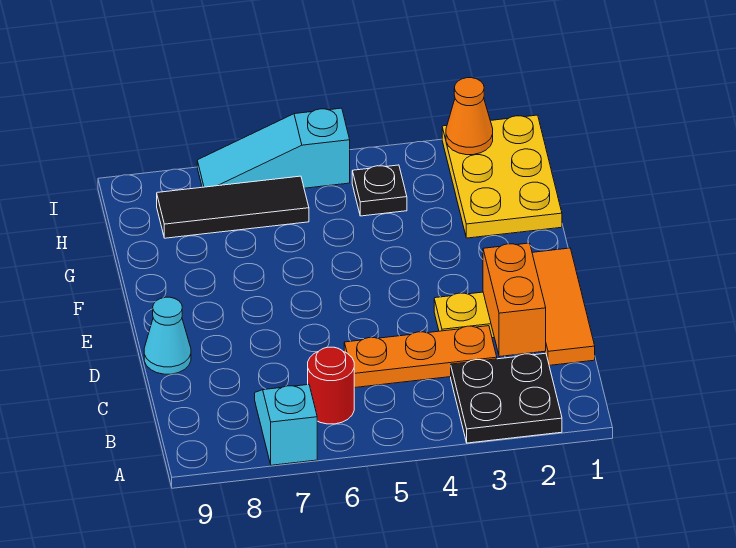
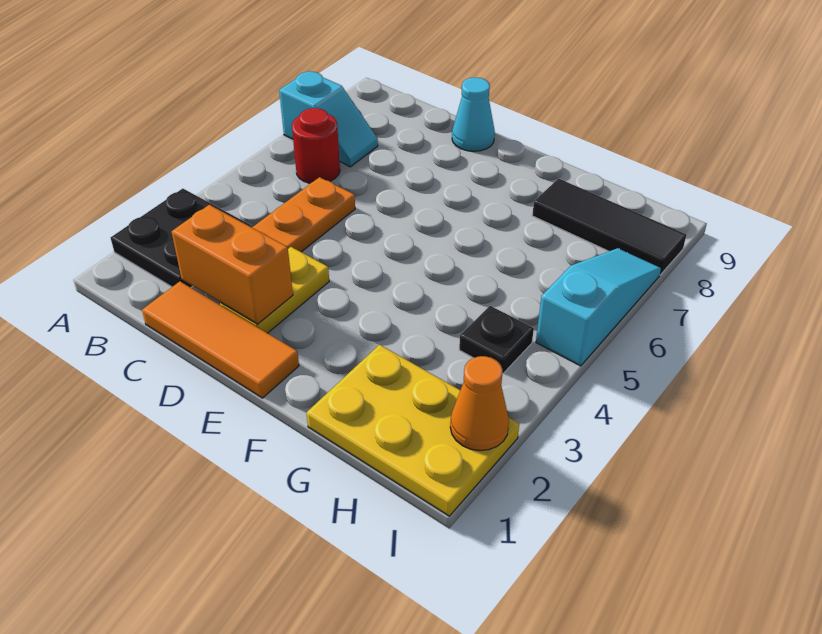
black 1x3 tile [157,176,309,238] -> black 1x3 tile turned to [532,178,686,275]

